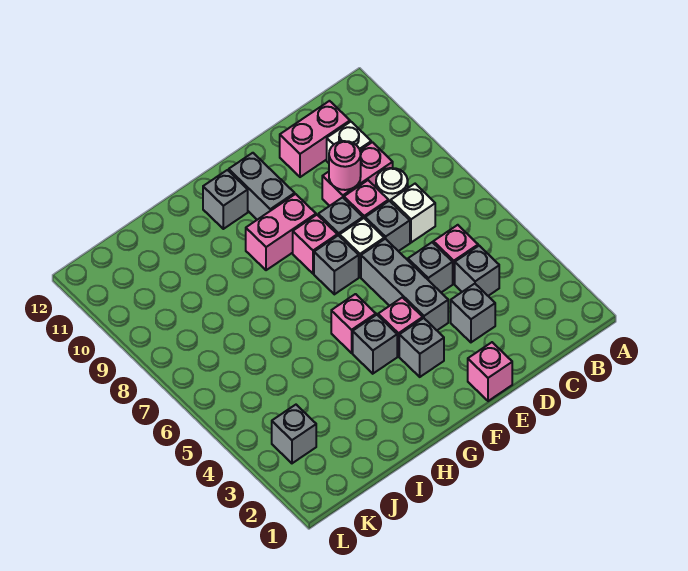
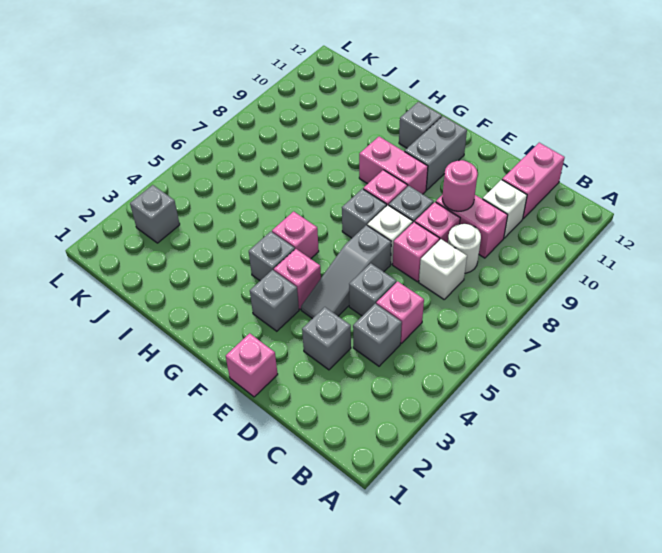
pink 1x2 brick [280,101,350,177] -> pink 1x2 brick turned to [502,143,565,218]
grey 1x1 brick [365,201,410,251] -> pink 1x1 brick [393,222,440,282]
grey 1x3 brick [361,239,448,330] -> grey 1x3 slope [301,225,391,319]

